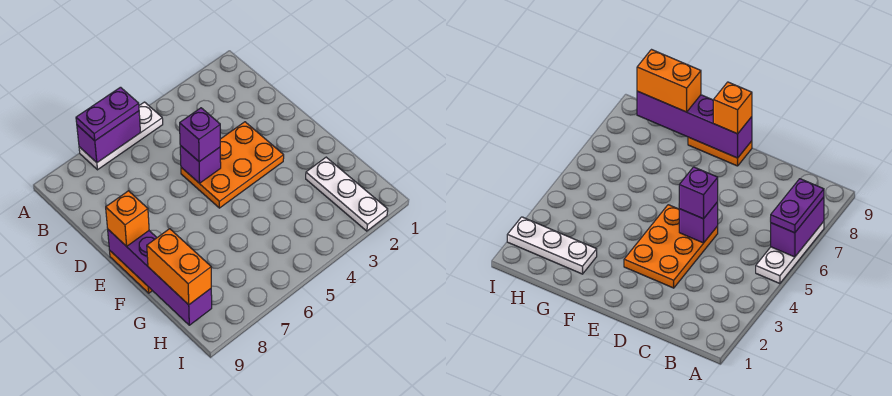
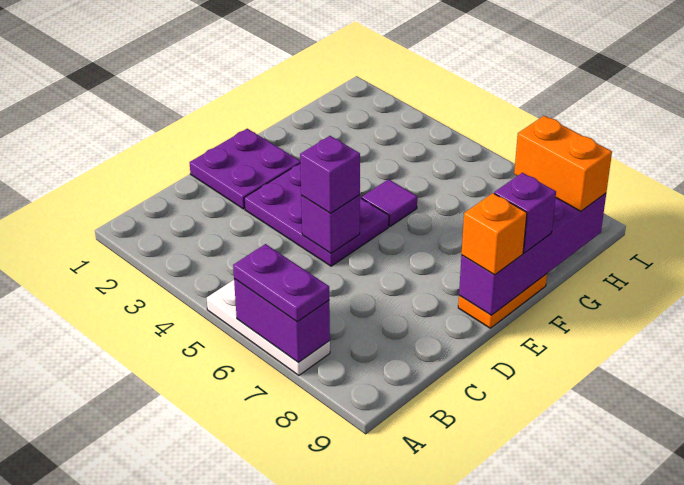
none -> purple 2x2 plate [189,129,300,209]
orange 2x3 plate [181,122,284,208] -> purple 2x3 plate [244,164,389,266]
none -> purple 1x1 tile [362,179,417,226]
none -> purple 1x1 brick [494,173,556,253]
white 1x3 plate [306,157,388,231] -> none
orange 1x2 brick [147,229,211,305] -> orange 1x2 brick turned to [514,116,612,211]

